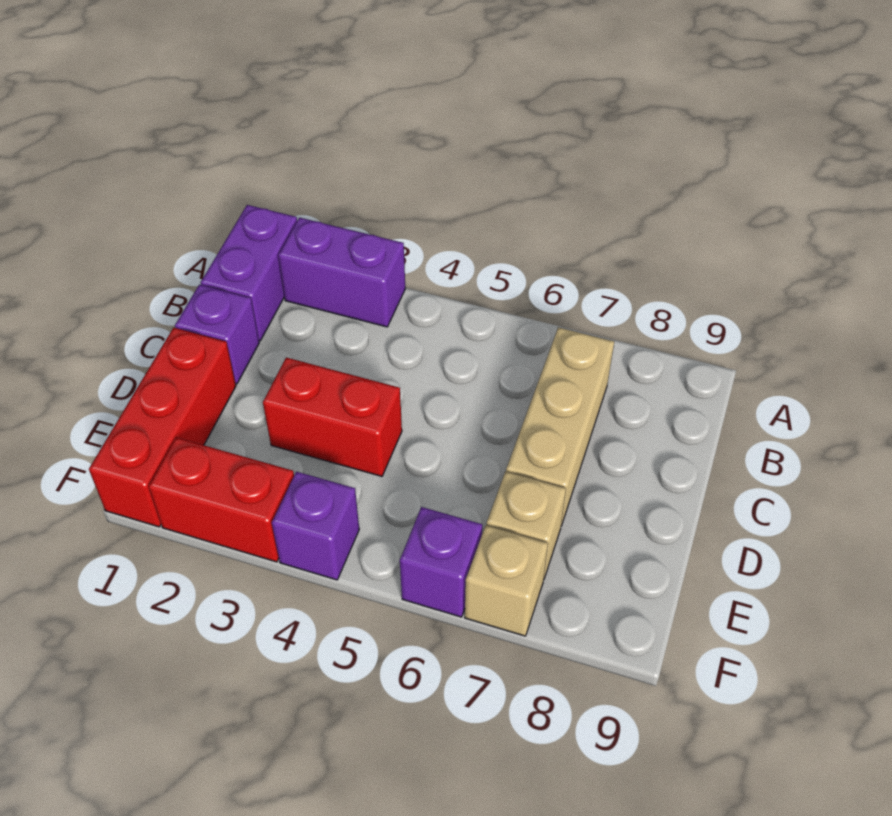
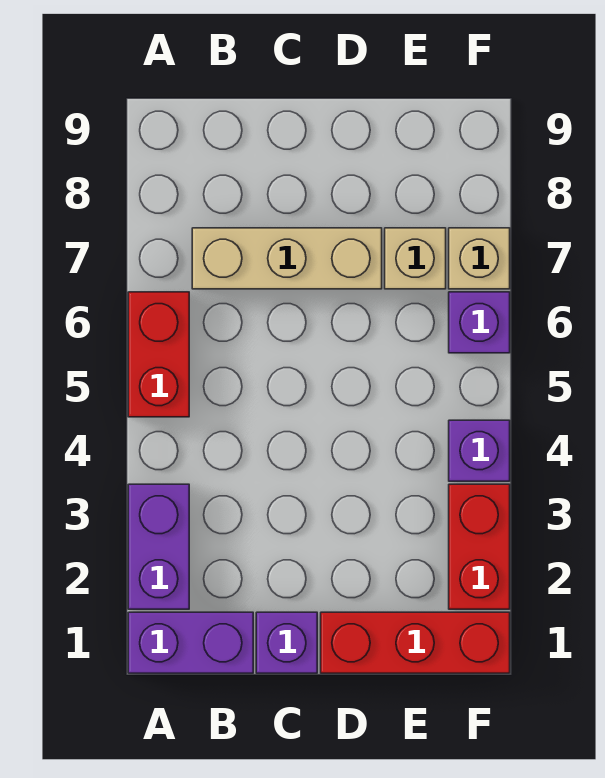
red 1x2 brick [263,358,402,476] -> red 1x2 brick moved to [128,292,189,417]

